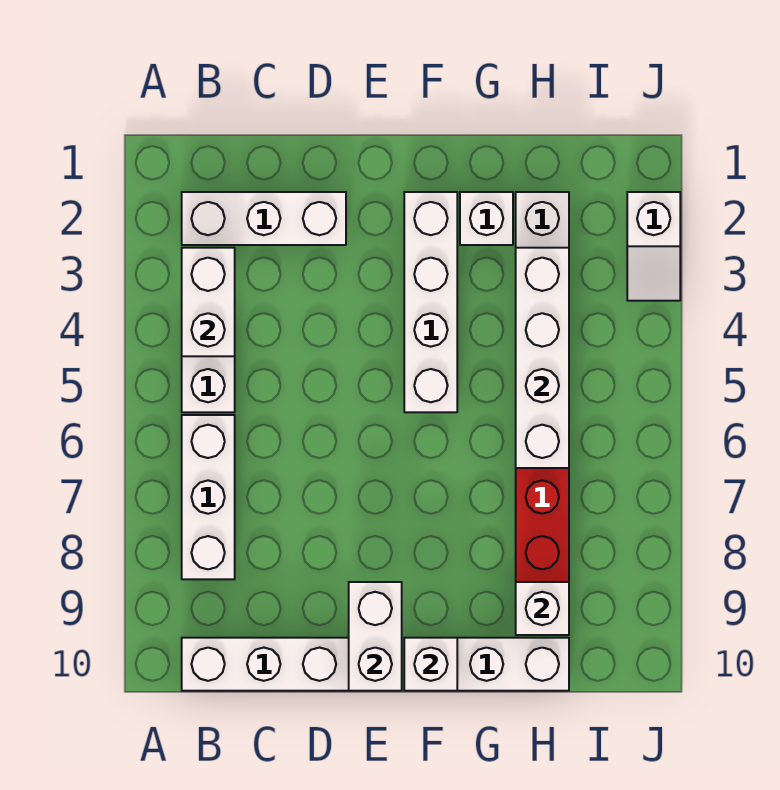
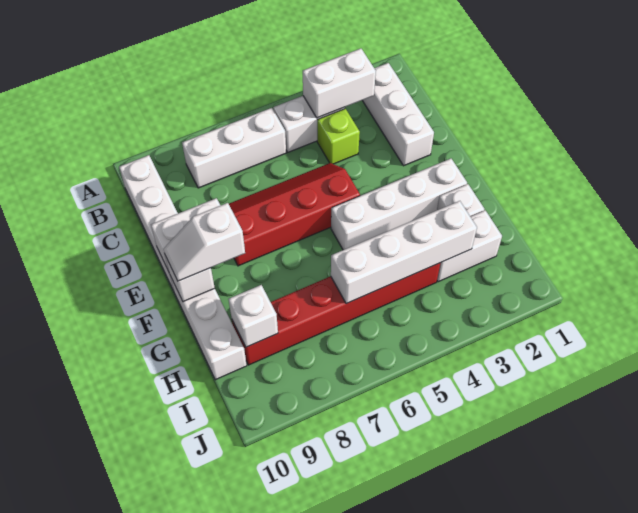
none -> lime 1x1 brick [317,109,360,164]
none -> red 2x4 slope [229,163,360,266]
white 1x2 slope [627,192,680,301] -> white 1x2 slope moved to [163,203,245,281]

